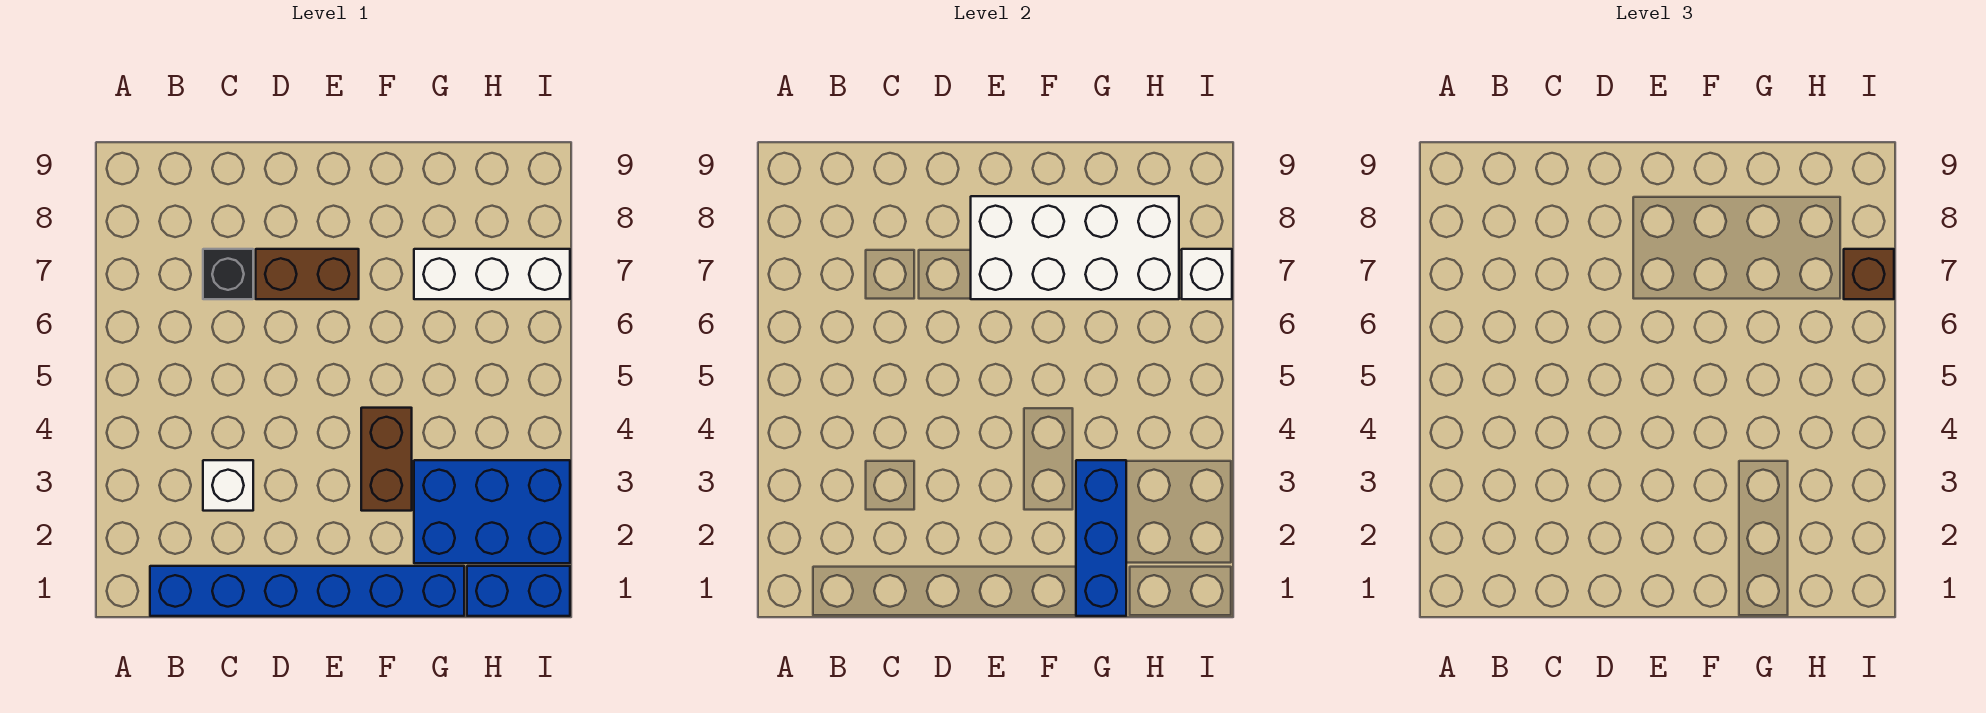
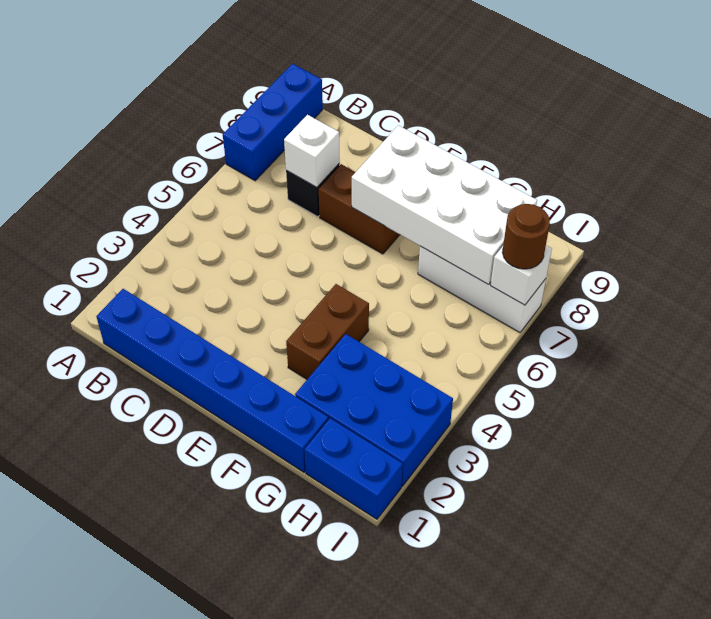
white 1x1 brick [203,460,253,511] -> white 1x1 brick moved to [284,115,340,187]
blue 1x3 brick [1076,460,1126,616] -> blue 1x3 brick moved to [223,64,323,181]
brown 1x1 brick [1844,249,1894,299] -> brown 1x1 round brick [503,204,550,269]

